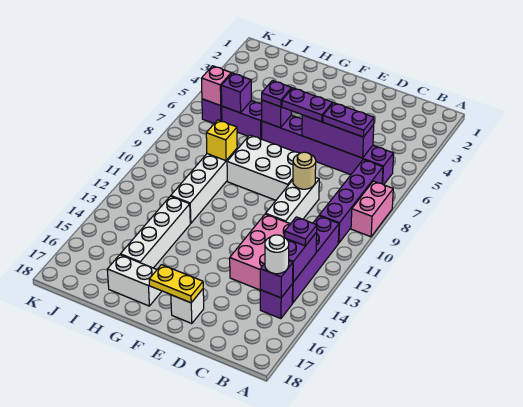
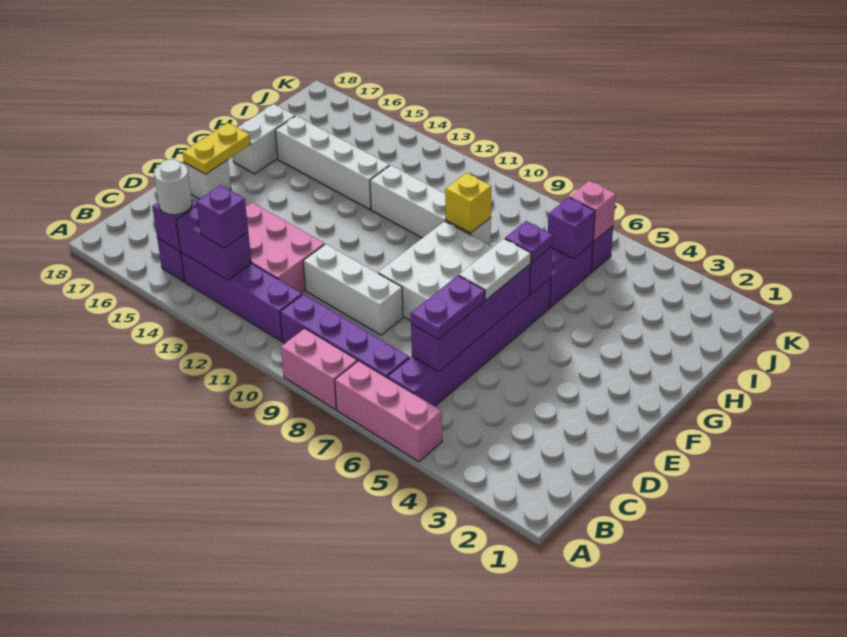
none -> pink 1x3 brick [335,361,442,462]
purple 1x1 plate [285,217,317,246] -> purple 1x1 brick [196,185,248,248]
purple 1x3 brick [302,115,374,158] -> purple 1x4 brick [411,264,531,371]
tan 1x1 round brick [293,152,316,189] -> none
purple 1x2 plate [282,88,333,122] -> white 1x2 plate [459,239,531,300]

